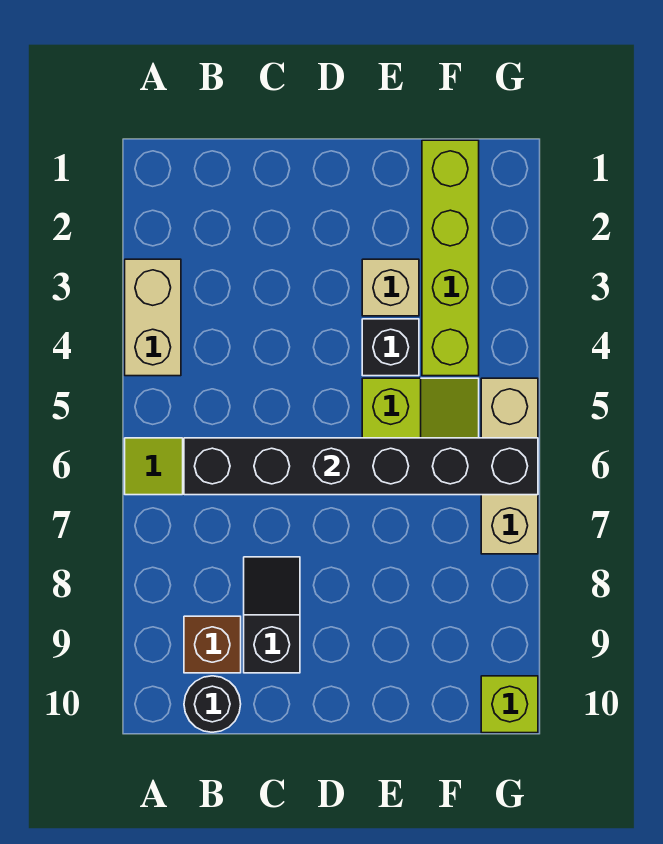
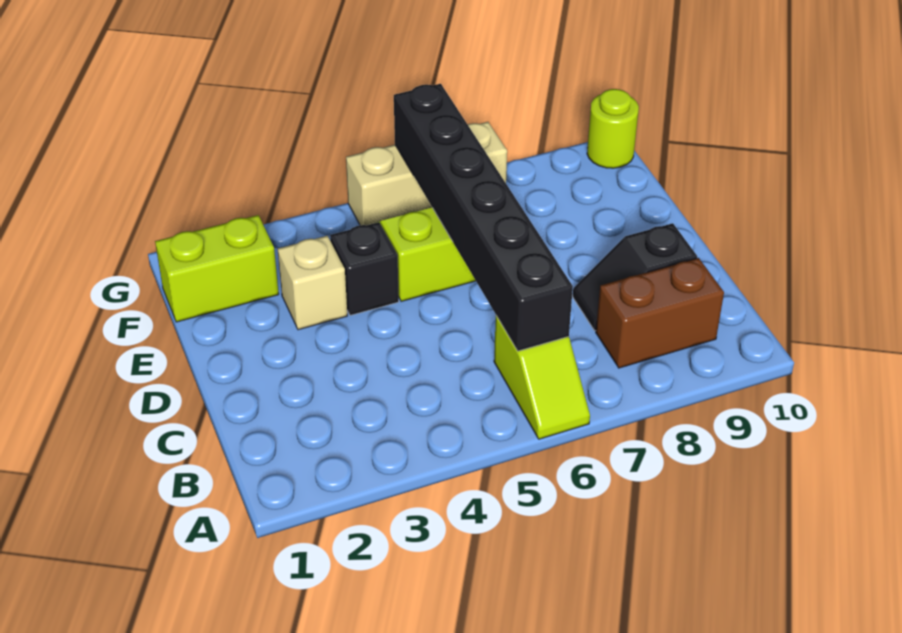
tan 1x2 brick [125,259,181,376] -> none
brown 1x1 brick [184,616,241,673] -> brown 1x2 brick [596,258,724,368]
black 1x1 round brick [184,676,241,732] -> none
lime 1x4 brick [422,140,479,376] -> lime 1x2 brick [155,215,279,322]
lime 1x1 brick [481,676,538,733] -> lime 1x1 round brick [587,89,639,168]

